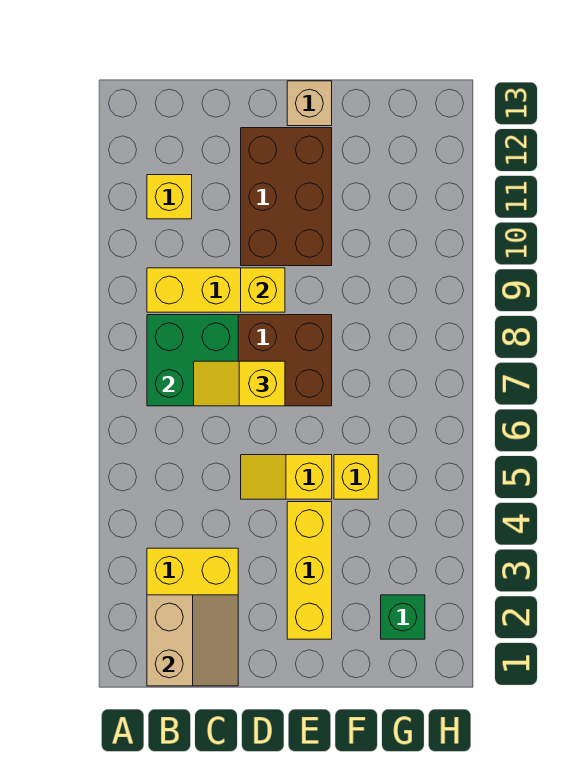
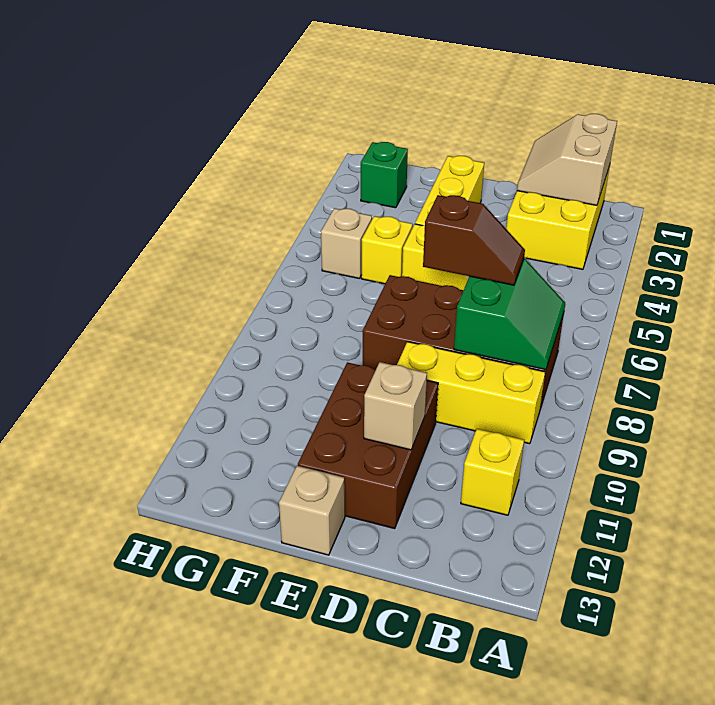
green 2x2 brick [147,315,238,406] -> green 2x2 slope [454,259,565,370]
yellow 1x2 slope [194,361,285,406] -> brown 1x2 slope [423,195,525,285]
yellow 1x1 brick [241,268,285,312] -> none
none -> tan 1x1 brick [364,362,427,450]
none -> tan 1x1 brick [321,208,372,278]

